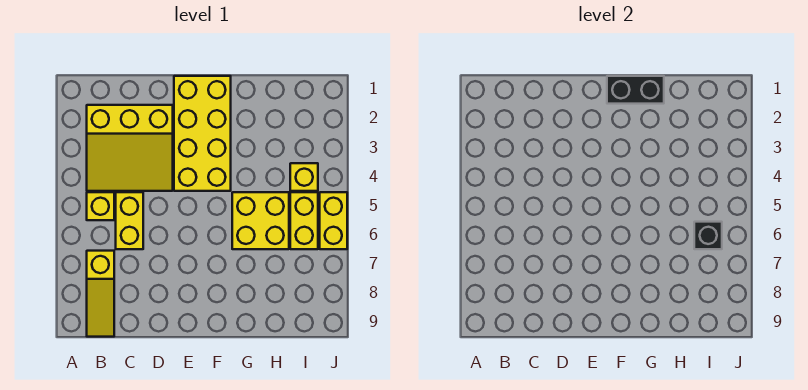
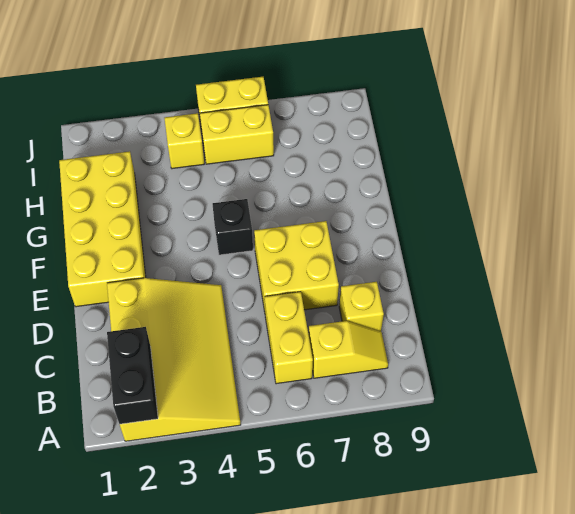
yellow 3x3 slope [87,105,173,191] -> yellow 3x4 slope [107,278,241,441]
yellow 1x1 brick [87,192,114,220] -> yellow 1x1 brick moved to [339,282,384,332]
yellow 1x3 slope [87,251,114,337] -> yellow 1x2 slope [309,321,388,378]
yellow 1x2 brick [116,192,143,249] -> yellow 1x2 brick turned to [265,292,313,384]
yellow 2x4 brick [174,76,231,191] -> yellow 2x4 brick turned to [59,151,146,307]
black 1x2 brick [607,76,664,104] -> black 1x2 brick moved to [107,327,158,424]
yellow 2x2 brick [232,192,289,249] -> yellow 2x2 brick moved to [254,221,339,312]
black 1x1 brick [694,222,722,249] -> black 1x1 brick moved to [213,199,253,255]

